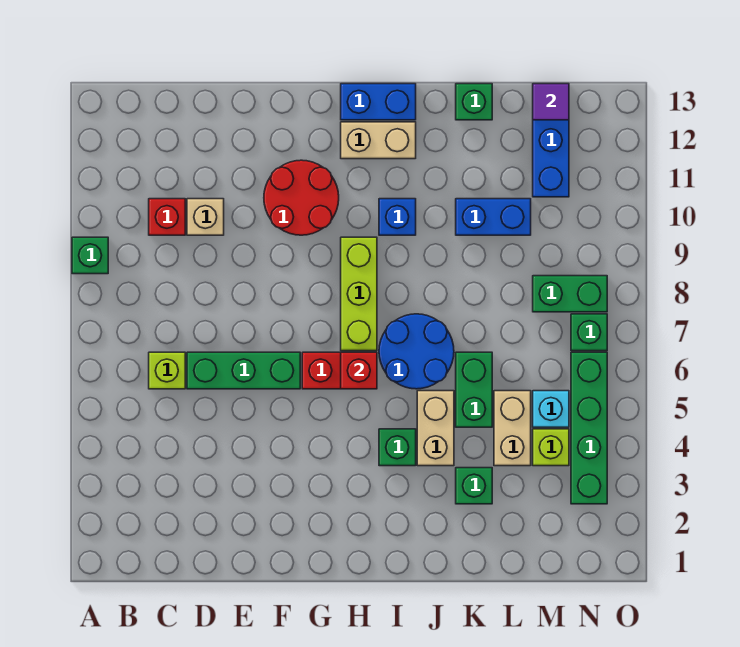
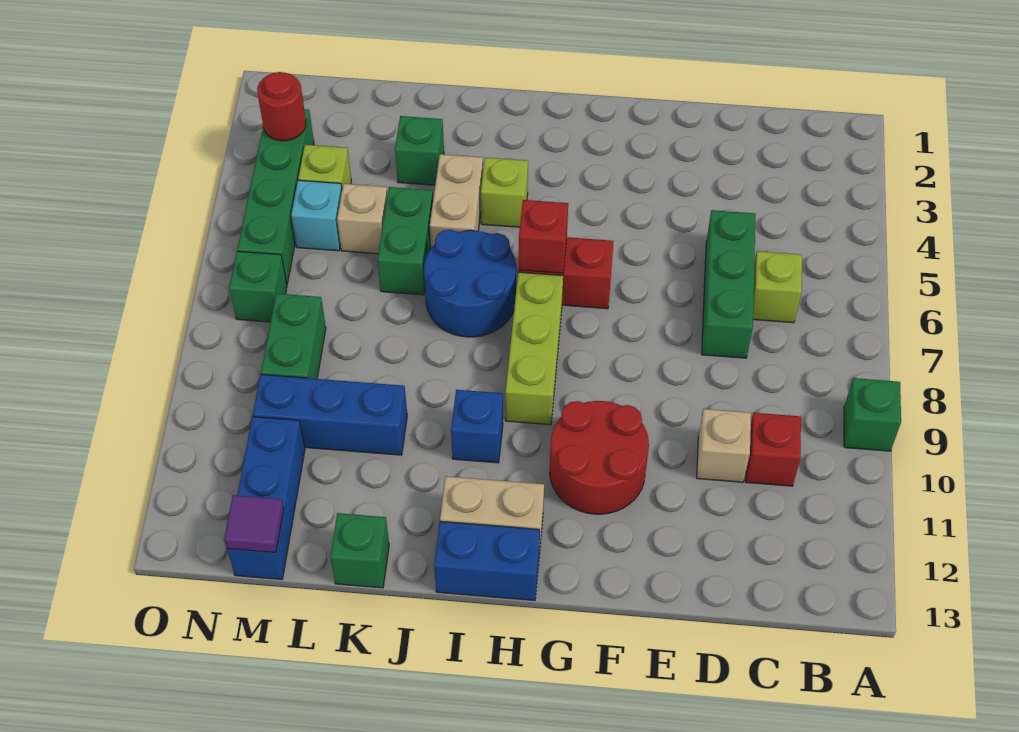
green 1x3 brick [187,352,300,389] -> green 1x3 brick turned to [702,210,756,358]
green 1x1 brick [379,429,416,466] -> lime 1x1 brick [481,157,528,227]
blue 1x2 brick [456,199,531,235] -> blue 1x3 brick [253,375,407,455]
tan 1x2 brick [494,391,531,466] -> tan 1x1 brick [337,184,388,254]
green 1x2 brick [533,276,607,312] -> green 1x2 brick turned to [261,294,326,379]
none -> red 1x1 round brick [257,72,306,141]

